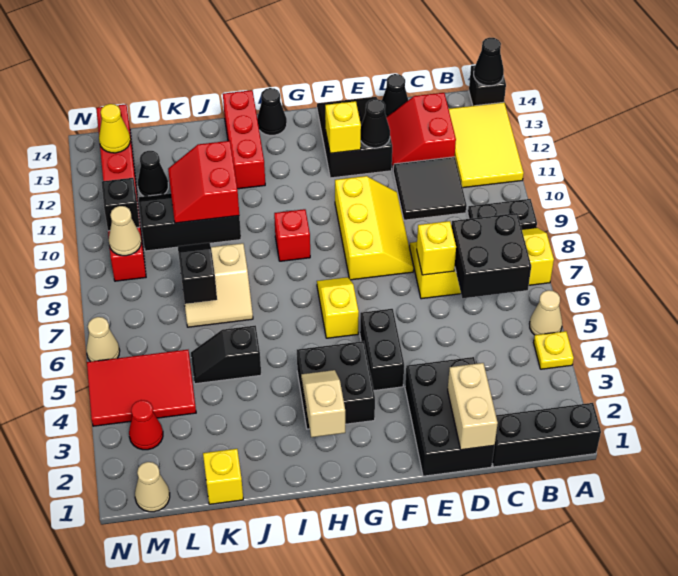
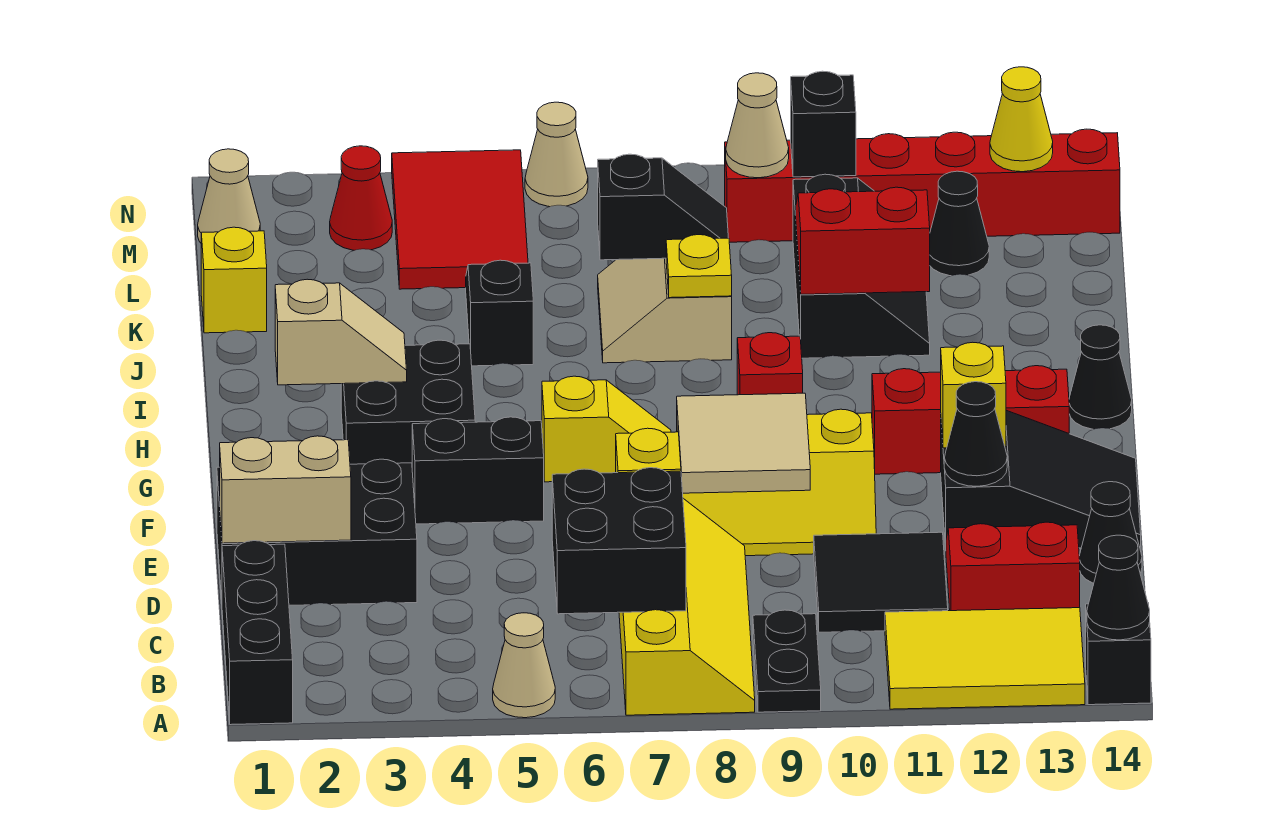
yellow 1x1 plate [534,331,574,369] -> yellow 1x1 plate moved to [666,235,732,298]
none -> tan 2x2 tile [677,393,810,493]
red 1x3 brick [223,90,265,189] -> red 1x3 brick moved to [872,366,1069,474]

